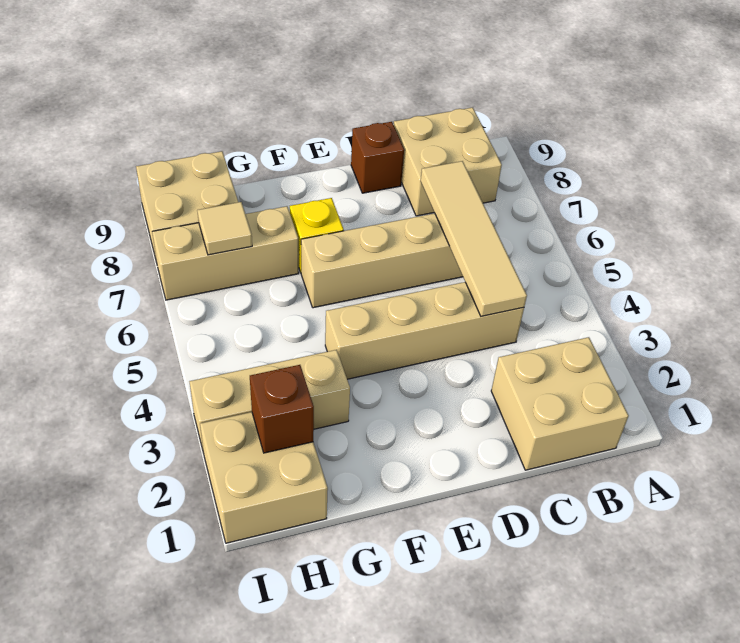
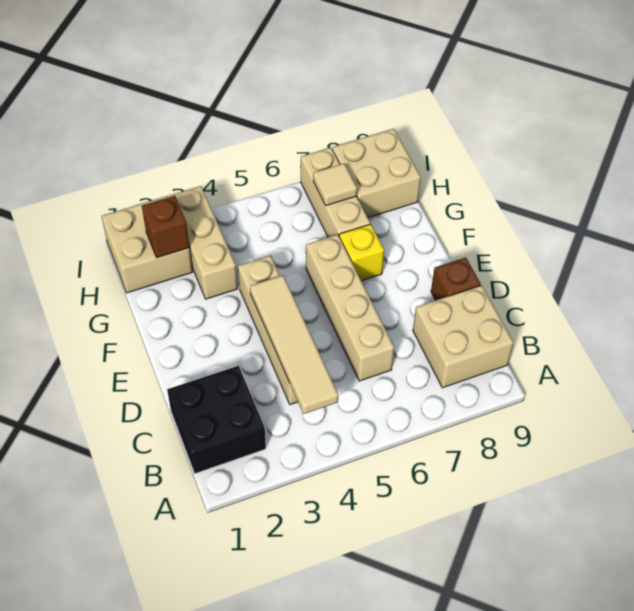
tan 2x2 brick [491,337,629,470] -> black 2x2 brick [167,366,266,473]
tan 1x4 tile [421,161,527,316] -> tan 1x4 tile turned to [250,275,338,414]

